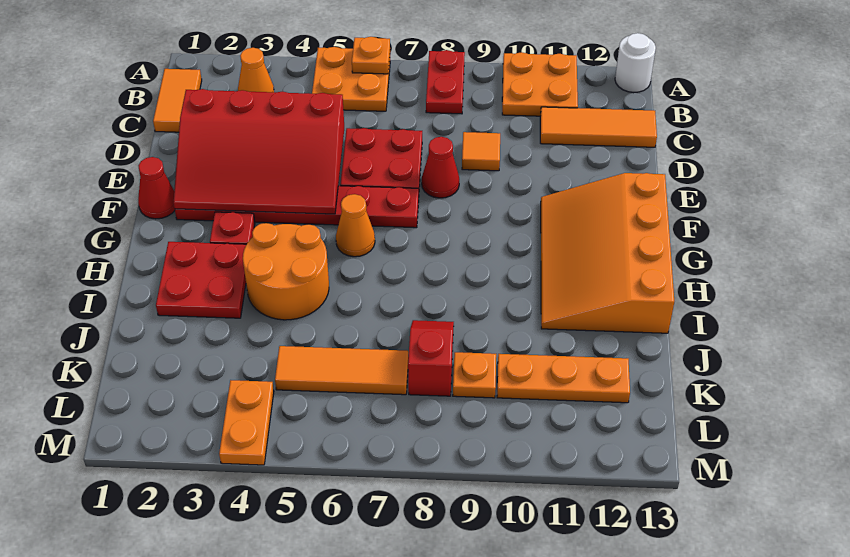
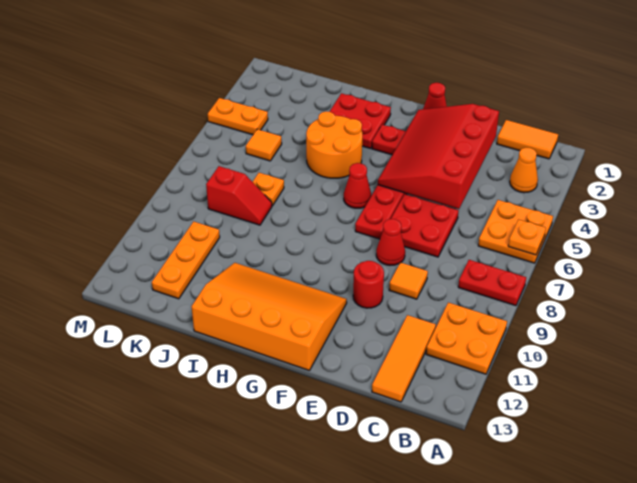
white 1x1 round brick [615,33,656,93] -> none
none -> red 1x1 round brick [353,261,384,308]
orange 1x1 cone [336,194,375,257] -> red 1x1 cone [344,163,371,208]
orange 1x3 tile [275,346,409,395] -> orange 1x1 tile [246,129,282,161]
orange 1x1 plate [453,352,496,398] -> orange 1x1 plate moved to [253,173,284,206]

